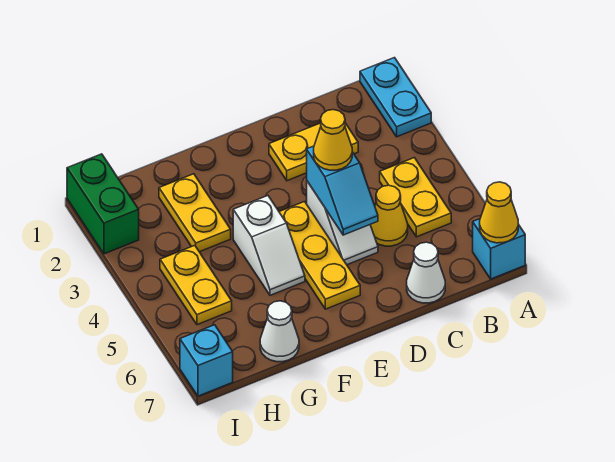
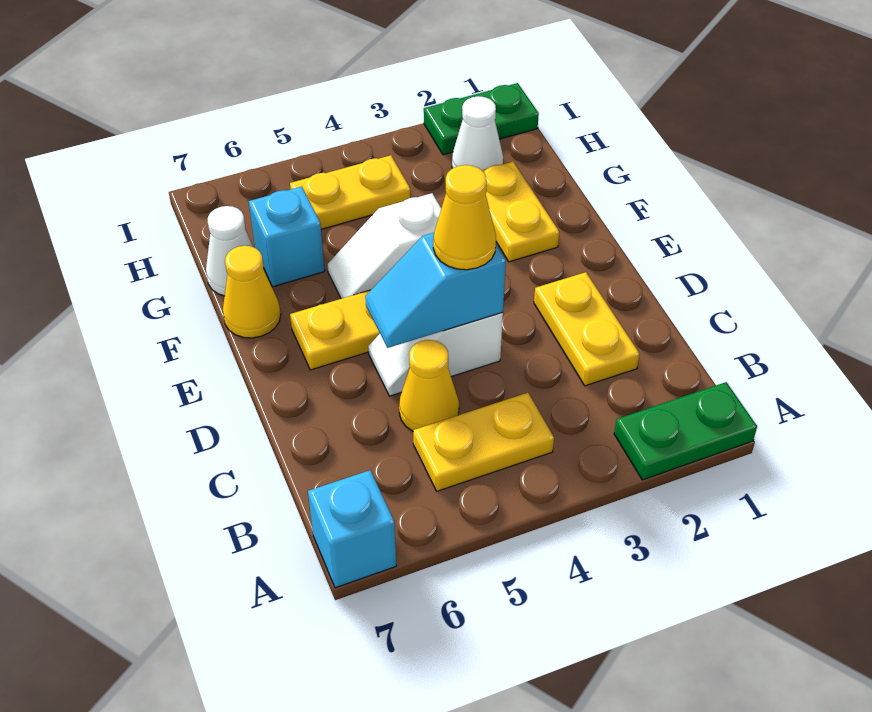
cyan 1x2 plate [360,58,431,137] -> green 1x2 plate [614,382,757,480]
yellow 1x1 cone [480,182,518,243] -> yellow 1x1 cone moved to [223,246,281,338]
white 1x1 cone [407,242,445,303] -> white 1x1 cone moved to [452,96,503,170]
yellow 1x2 plate [159,174,231,252] -> yellow 1x2 plate turned to [482,162,559,262]
green 1x2 brick [67,154,139,254] -> green 1x2 plate [424,83,539,155]
cyan 1x1 brick [180,325,233,396] -> cyan 1x1 brick moved to [249,186,325,287]

